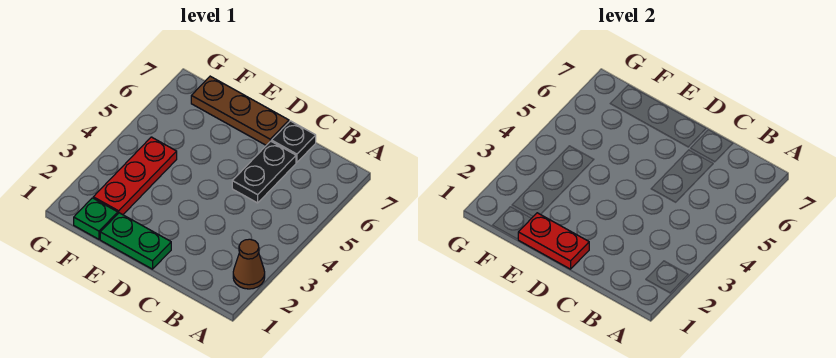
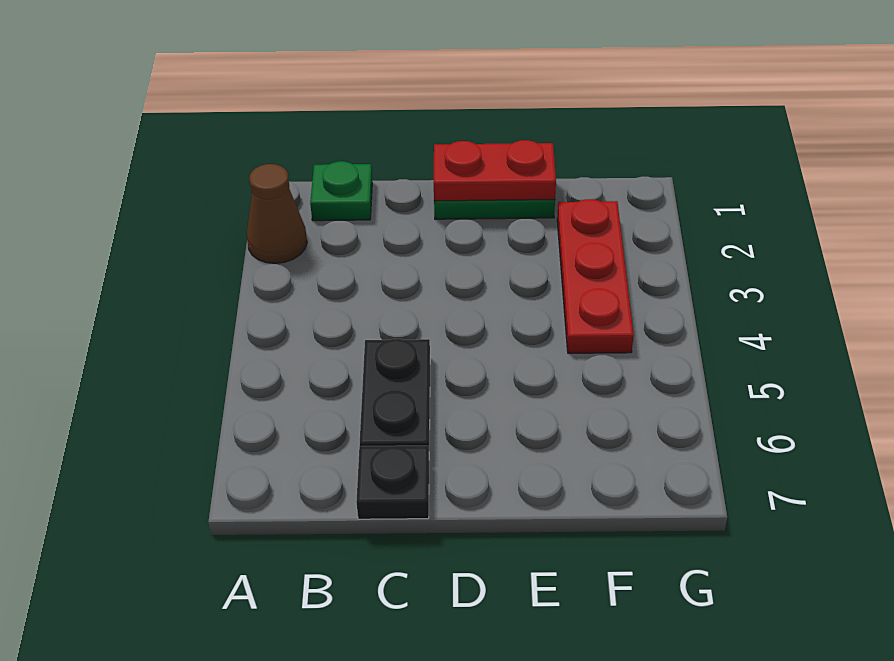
brown 1x3 plate [191,76,289,145] -> none
green 1x1 plate [74,198,118,239] -> green 1x1 plate moved to [310,161,372,221]

